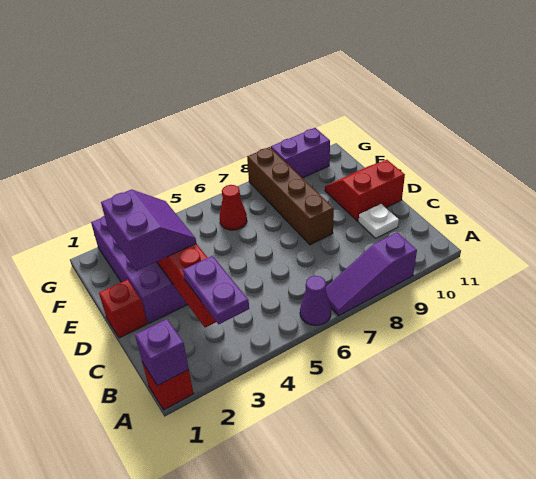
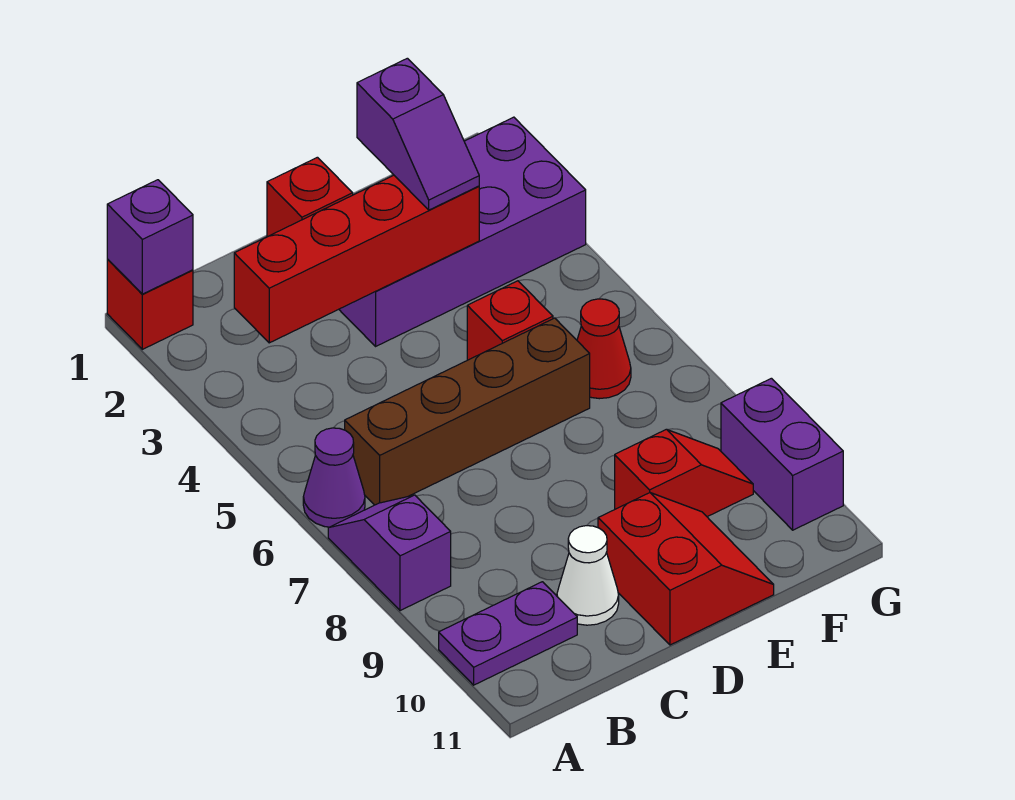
purple 1x2 plate [183,256,249,324] -> purple 1x2 plate moved to [439,582,577,685]
purple 1x3 slope [326,232,417,316] -> purple 1x2 slope [328,495,451,611]
white 1x1 plate [359,204,399,238] -> white 1x1 cone [557,526,619,625]
purple 2x2 slope [101,189,196,271] -> purple 1x2 slope [357,58,479,210]
brown 1x4 brick [247,147,334,245] -> brown 1x4 brick moved to [345,318,590,505]
none -> red 1x1 brick [467,281,553,360]
none -> red 1x2 slope [615,429,753,517]

